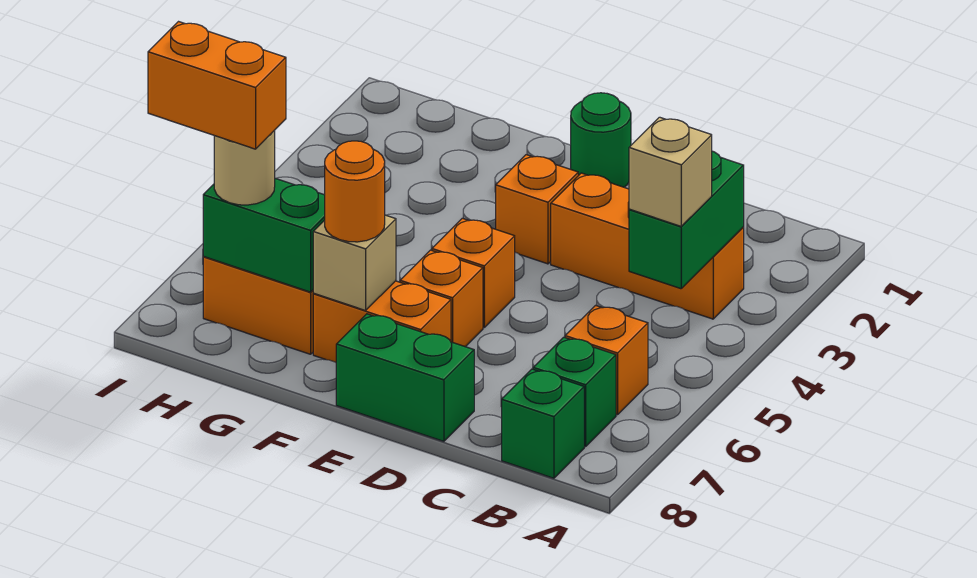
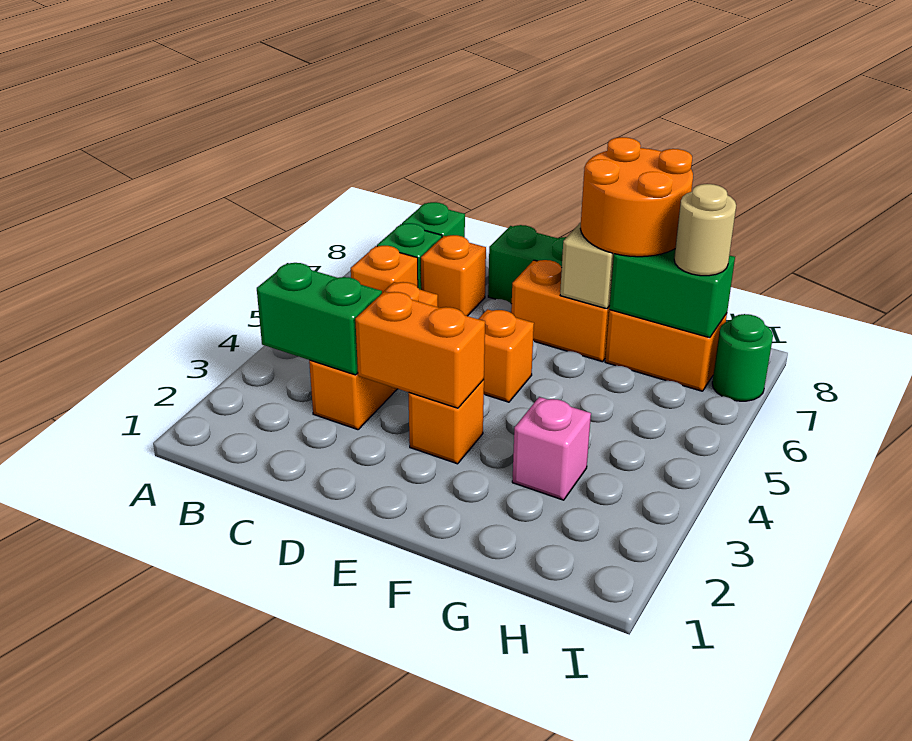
orange 1x3 brick [551,173,744,319] -> orange 1x3 brick turned to [309,282,438,430]
green 1x2 brick [629,151,744,289] -> green 1x2 brick turned to [257,263,382,375]
tan 1x1 brick [629,117,712,226] -> none
green 1x1 round brick [571,93,631,187] -> green 1x1 round brick moved to [712,314,773,401]
orange 1x1 brick [400,250,483,347] -> orange 1x1 brick moved to [421,235,486,316]
orange 1x1 round brick [325,141,385,242] -> orange 2x2 round brick [580,137,693,257]
none -> pink 1x1 brick [512,397,591,500]
orange 1x2 brick [148,22,286,149] -> orange 1x2 brick moved to [355,292,485,408]

